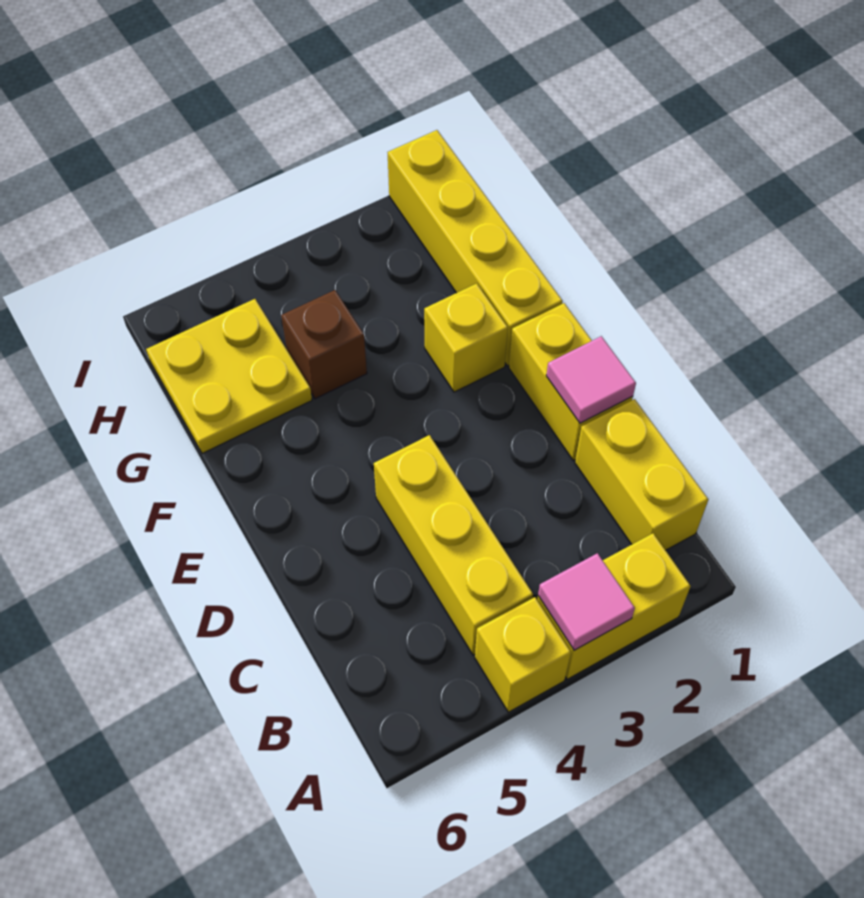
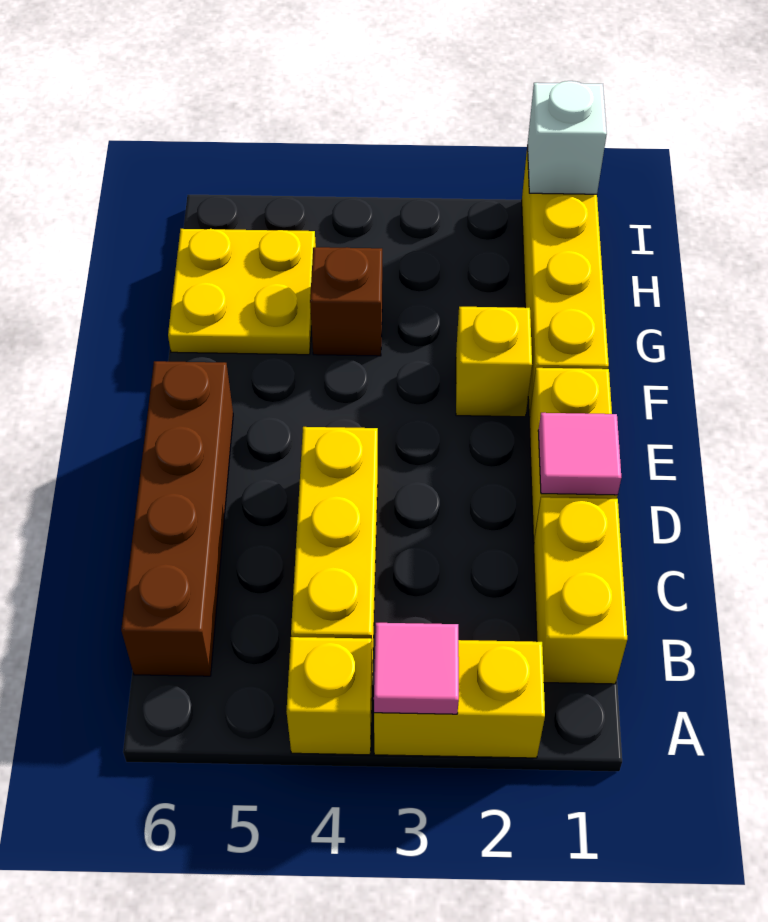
none -> brown 1x4 brick [121,361,233,676]
none -> white 1x1 brick [527,81,607,194]

